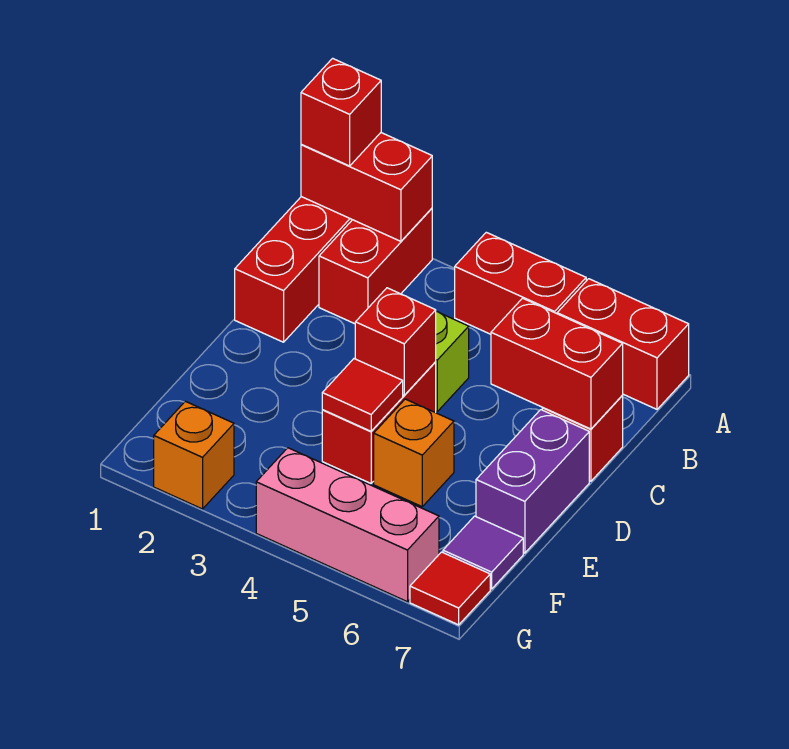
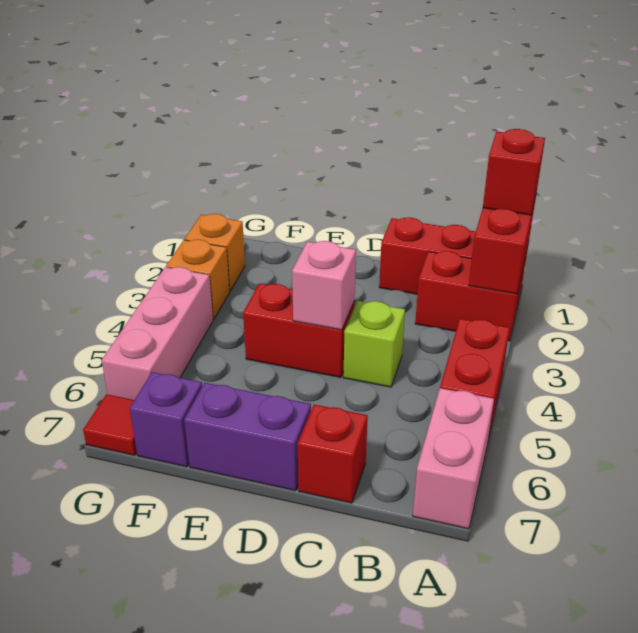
red 1x2 brick [557,279,689,409] -> pink 1x2 brick [413,388,494,529]
red 1x2 brick [491,298,623,429] -> none
red 1x1 brick [355,288,436,395] -> pink 1x1 brick [292,241,356,330]
red 1x1 tile [322,359,403,431] -> none
orange 1x1 brick [374,399,454,507] -> orange 1x1 brick moved to [166,239,230,319]
purple 1x1 tile [443,516,523,589] -> purple 1x1 brick [130,372,202,467]

